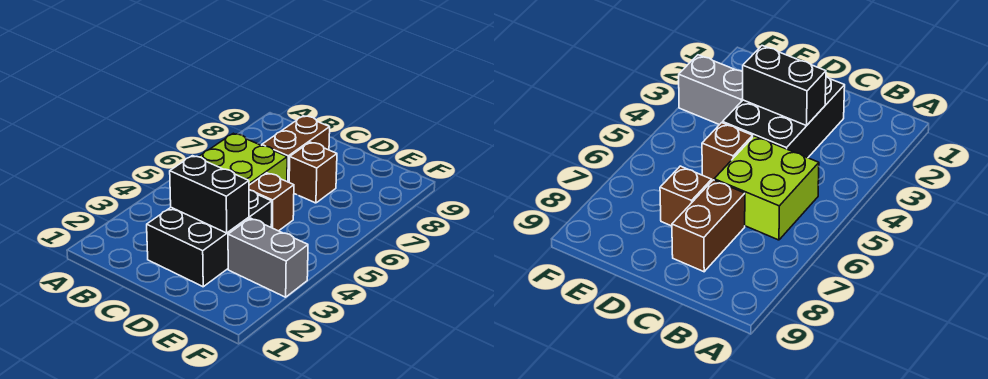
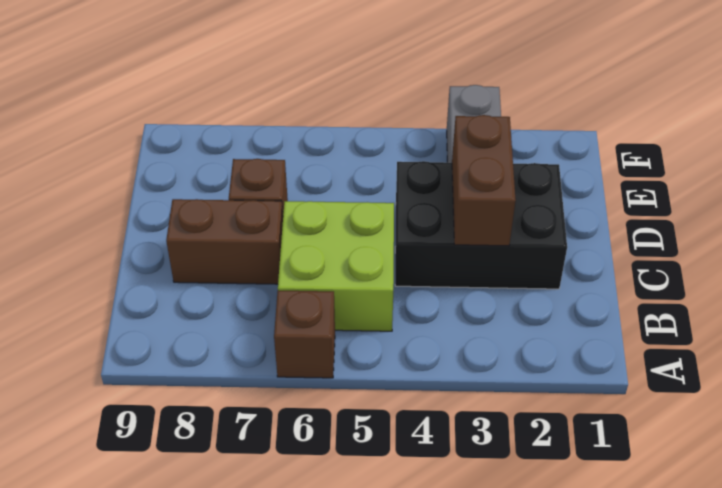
black 1x2 brick [170,156,249,233] -> brown 1x2 brick [452,115,516,246]
brown 1x1 brick [249,173,294,231] -> brown 1x1 brick moved to [274,290,335,378]

